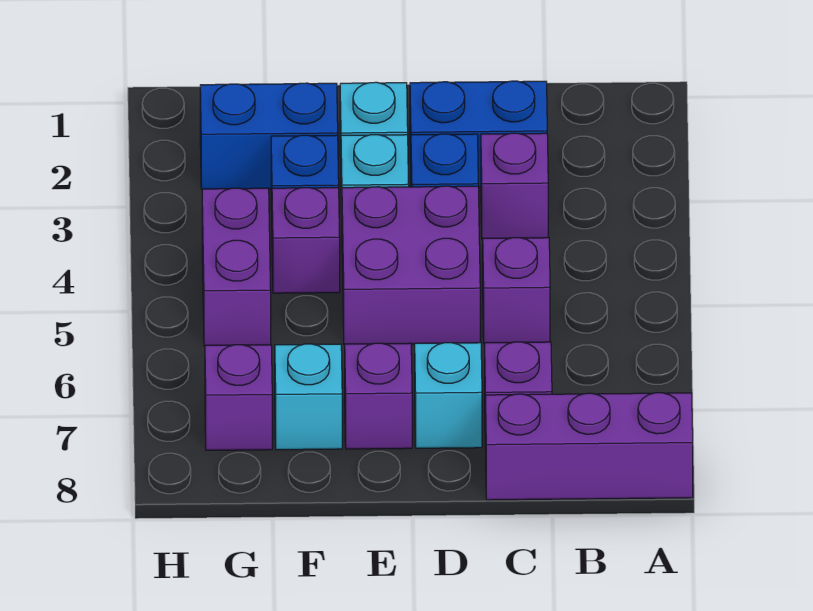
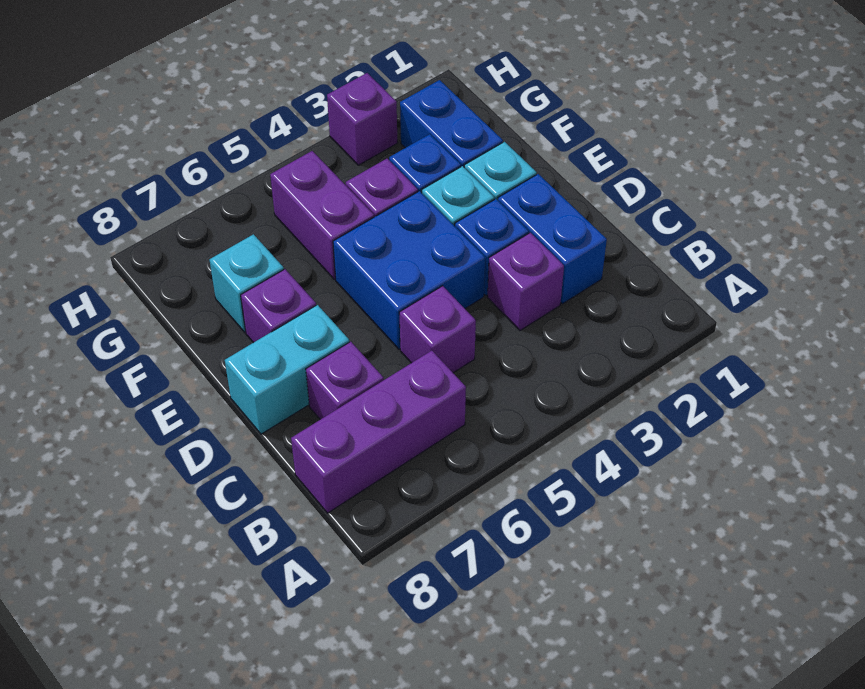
purple 1x3 brick [485,393,693,500] -> purple 1x3 brick turned to [291,351,466,513]
purple 2x2 brick [342,186,480,345] -> blue 2x2 brick [333,191,485,349]
cyan 1x1 brick [415,343,482,448] -> cyan 1x2 brick [225,305,349,434]
purple 1x2 brick [202,188,271,346] -> purple 1x2 brick turned to [270,151,374,279]
purple 1x1 brick [205,345,272,450] -> purple 1x1 brick moved to [327,73,398,165]

